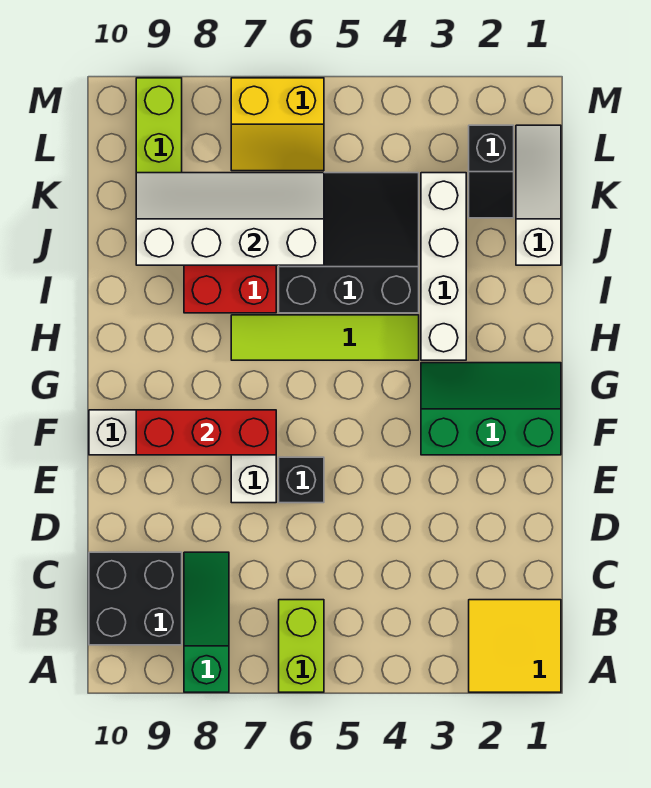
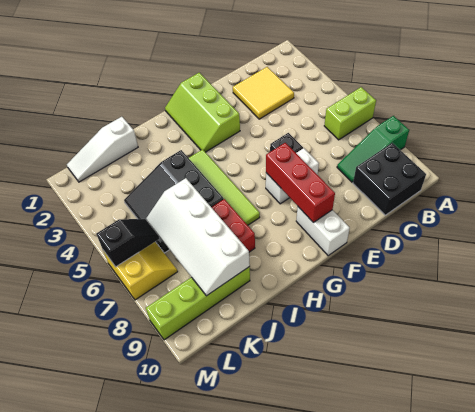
yellow 2x2 tile [469,600,561,692] -> yellow 2x2 tile moved to [233,67,294,119]
green 2x3 slope [421,363,561,455] -> lime 2x3 slope [165,73,240,152]
white 1x4 brick [421,173,466,360] -> none
black 1x2 slope [469,125,514,218] -> black 1x2 slope moved to [96,219,159,267]

